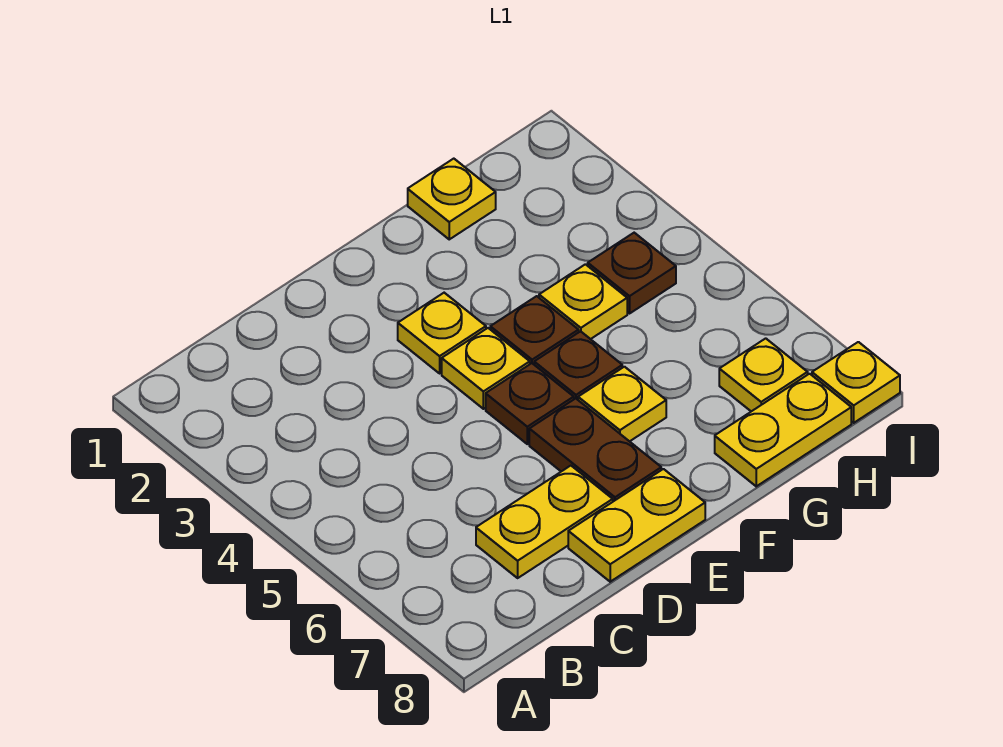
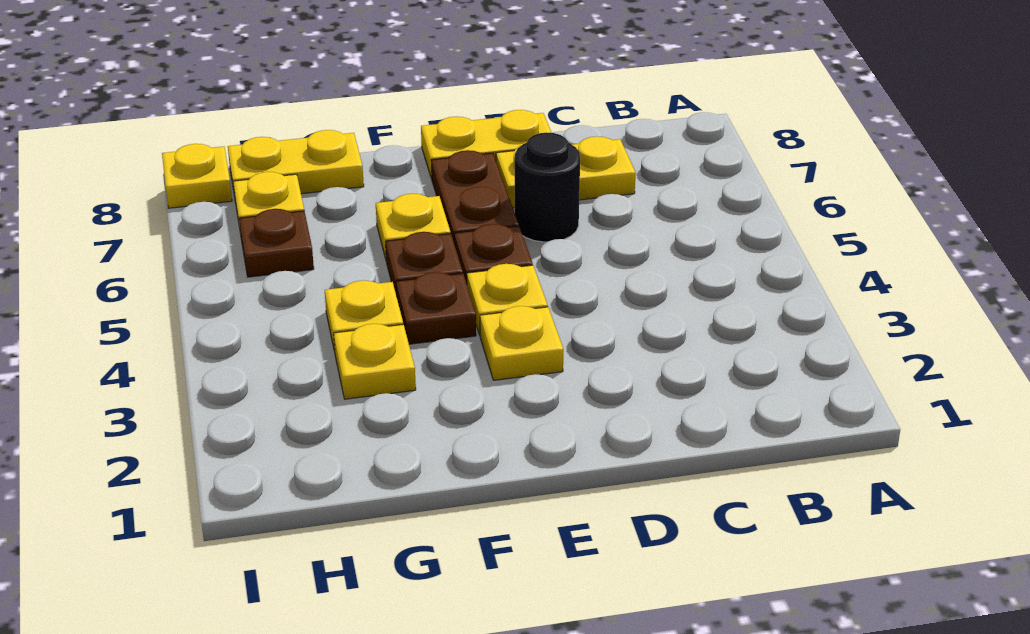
none -> black 1x1 round brick [515,133,580,242]
yellow 1x1 plate [408,159,496,239] -> yellow 1x1 plate moved to [334,324,416,399]
brown 1x1 plate [588,233,676,313] -> brown 1x1 plate moved to [239,209,314,277]

